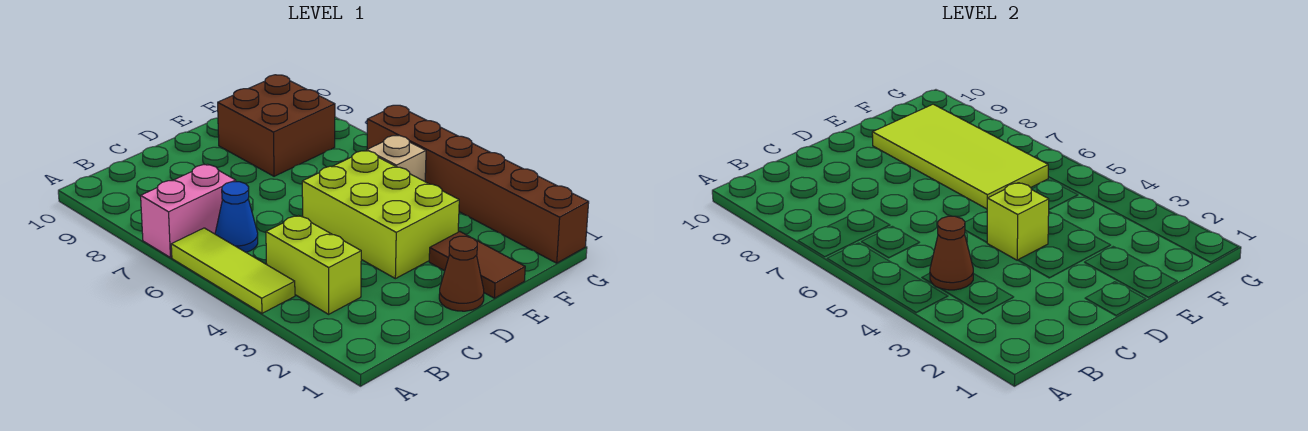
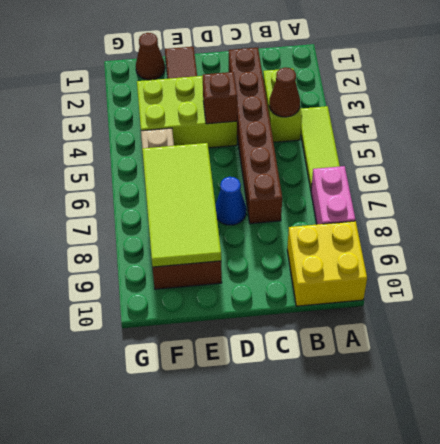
pink 1x2 brick [141,164,236,258] -> pink 1x2 brick turned to [311,166,355,224]
none -> yellow 2x2 brick [287,221,367,306]
blue 1x1 cone [215,182,258,252] -> blue 1x1 cone moved to [215,177,246,225]
brown 1x1 cone [439,236,484,311] -> brown 1x1 cone moved to [136,33,165,80]
lime 2x3 brick [302,151,459,279] -> lime 2x3 brick turned to [137,76,237,148]
lime 1x1 brick [987,183,1049,260] -> brown 1x1 brick [203,72,237,124]
brown 1x6 brick [367,105,589,263] -> brown 1x6 brick moved to [229,48,282,224]

